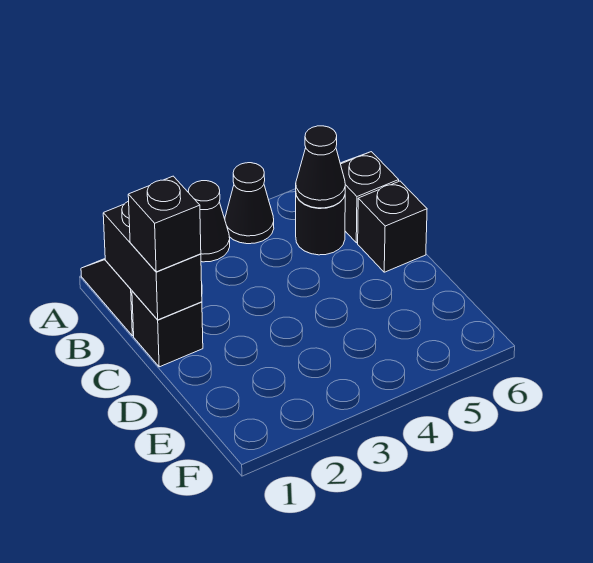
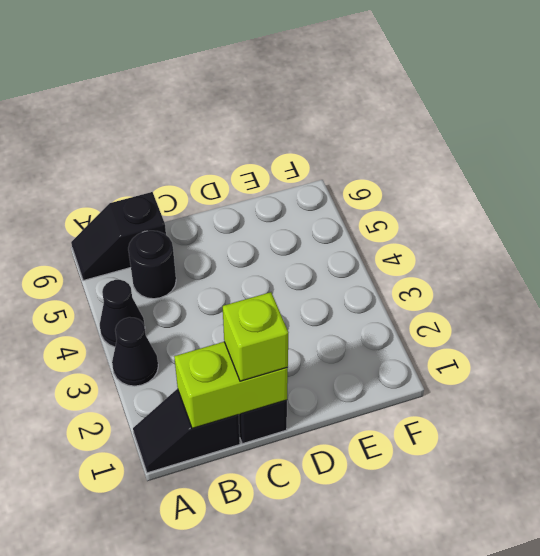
black 1x2 brick [103,201,202,320] -> lime 1x2 brick [174,342,288,429]
black 1x1 cone [296,126,345,208] -> none
black 1x1 brick [128,176,201,272] -> lime 1x1 brick [223,292,288,381]
black 1x1 brick [358,181,427,272] -> none

